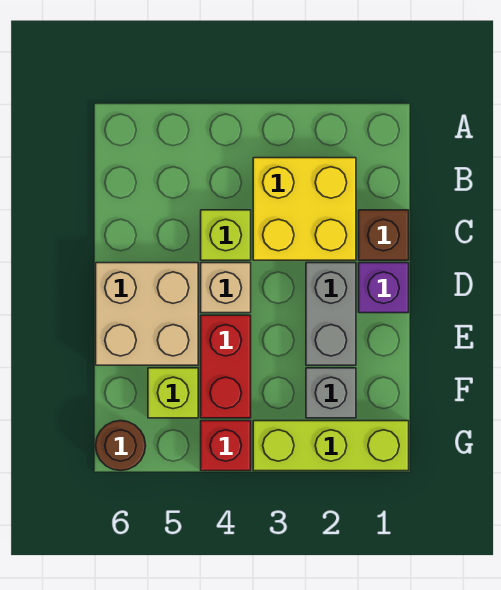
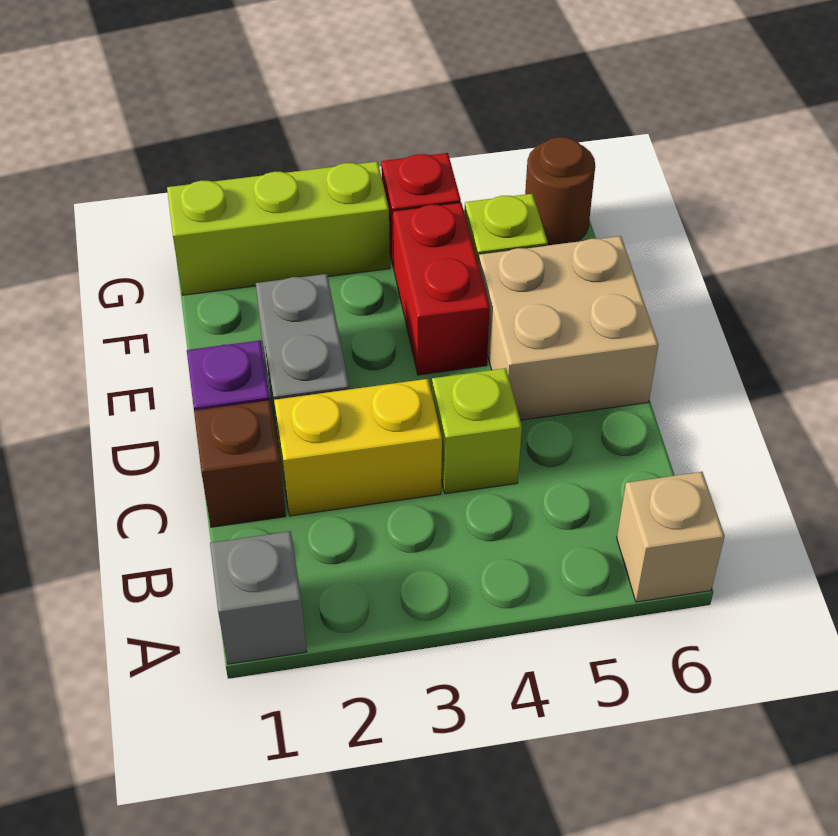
yellow 2x2 brick [253,158,356,260] -> yellow 1x2 brick [274,379,442,516]
tan 1x1 brick [201,263,251,313] -> tan 1x1 brick moved to [617,472,725,602]
grey 1x1 brick [306,368,356,418] -> grey 1x1 brick moved to [210,531,307,664]

